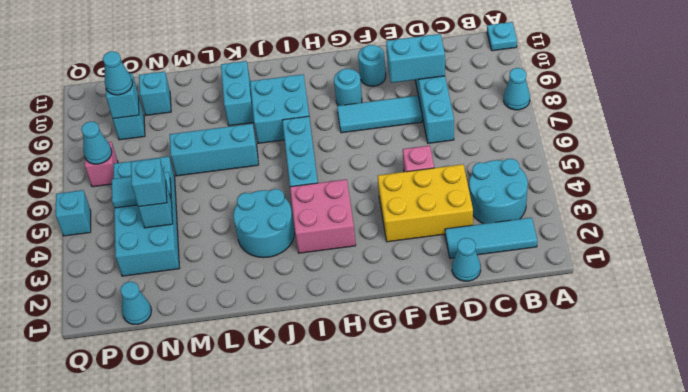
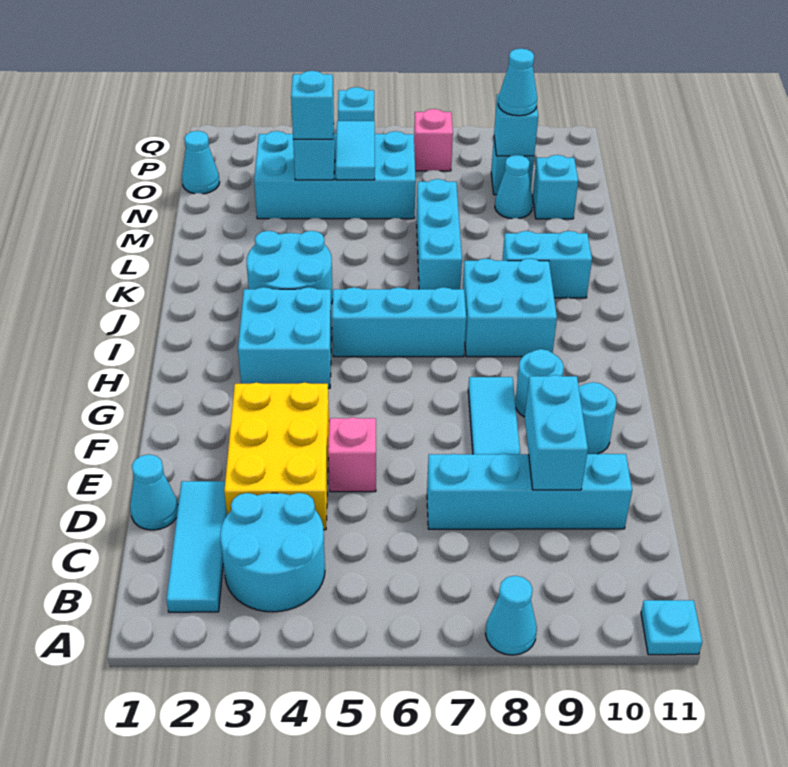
pink 2x2 brick [290,179,356,253] -> cyan 2x2 brick [238,287,332,388]
cyan 1x1 cone [81,121,112,164] -> cyan 1x1 cone moved to [495,155,533,219]

